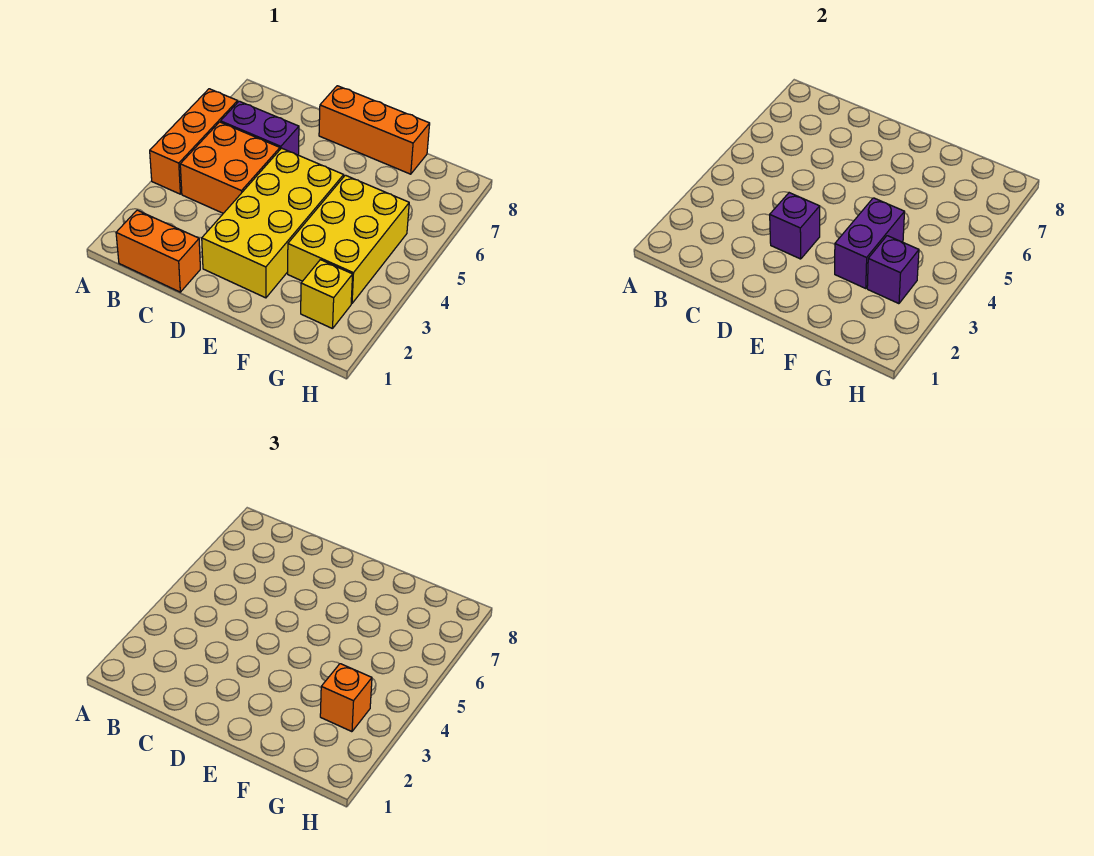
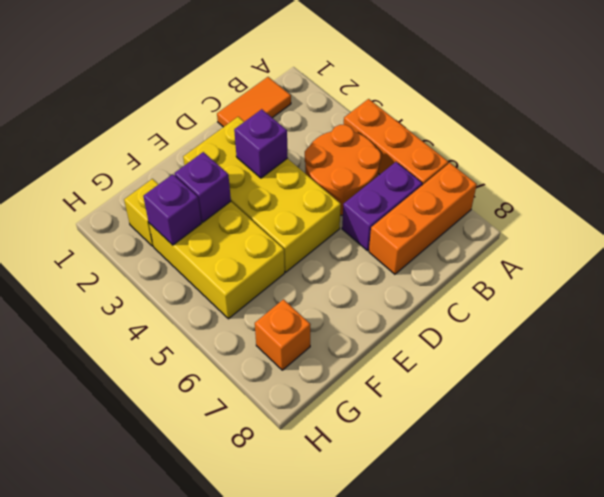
orange 1x2 brick [116,210,200,292] -> orange 1x2 tile [217,77,291,127]
orange 2x2 brick [180,122,280,213] -> orange 2x2 round brick [305,125,381,215]
orange 1x3 brick [319,86,430,174] -> orange 1x3 brick moved to [369,163,477,274]
purple 1x2 brick [835,198,904,288] -> purple 1x1 brick [174,152,231,222]
orange 1x1 brick [320,664,372,732] -> orange 1x1 brick moved to [255,299,311,370]

